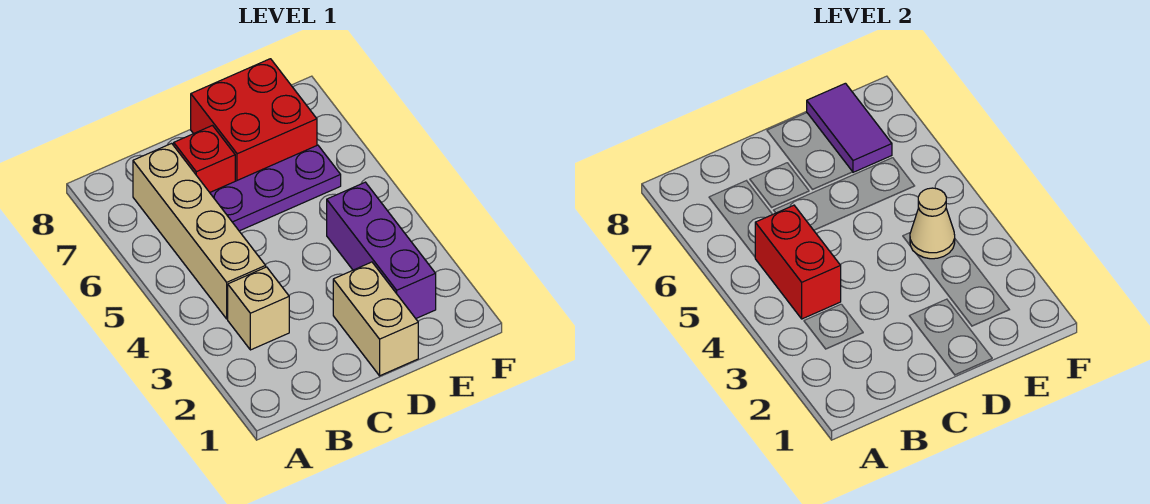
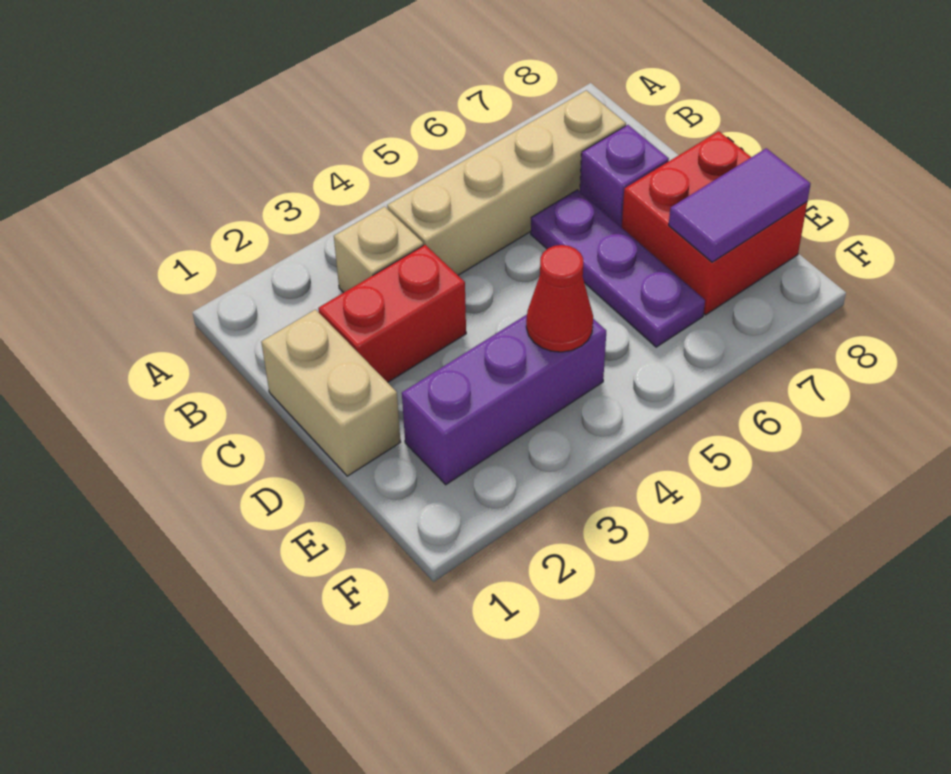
red 1x2 brick [755,205,841,319] -> red 1x2 brick moved to [318,245,466,382]
red 1x1 brick [174,126,235,192] -> purple 1x1 brick [580,125,669,228]
tan 1x2 brick [333,262,418,376] -> tan 1x2 brick turned to [261,310,400,476]
tan 1x1 cone [910,188,955,259] -> red 1x1 cone [526,245,593,352]

